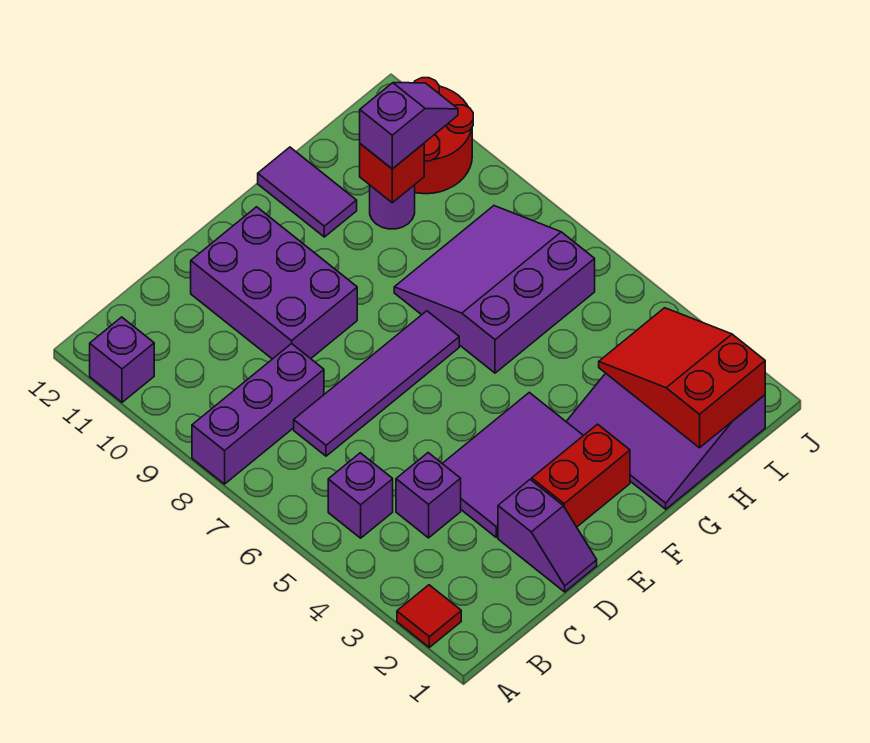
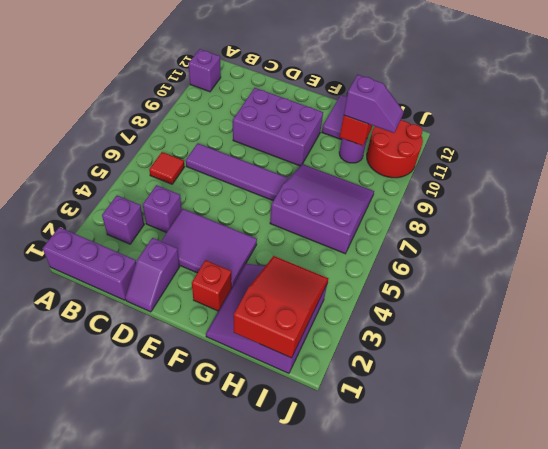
red 1x1 tile [397,585,461,647] -> red 1x1 tile moved to [149,152,184,184]
purple 1x3 brick [192,344,324,484] -> purple 1x3 brick moved to [43,227,136,300]
purple 1x1 brick [328,453,393,538] -> purple 1x1 brick moved to [102,195,144,244]
purple 2x3 brick [191,207,357,359] -> purple 2x3 brick turned to [233,88,323,166]
red 1x2 brick [532,424,630,527] -> red 1x1 brick [192,260,231,311]

